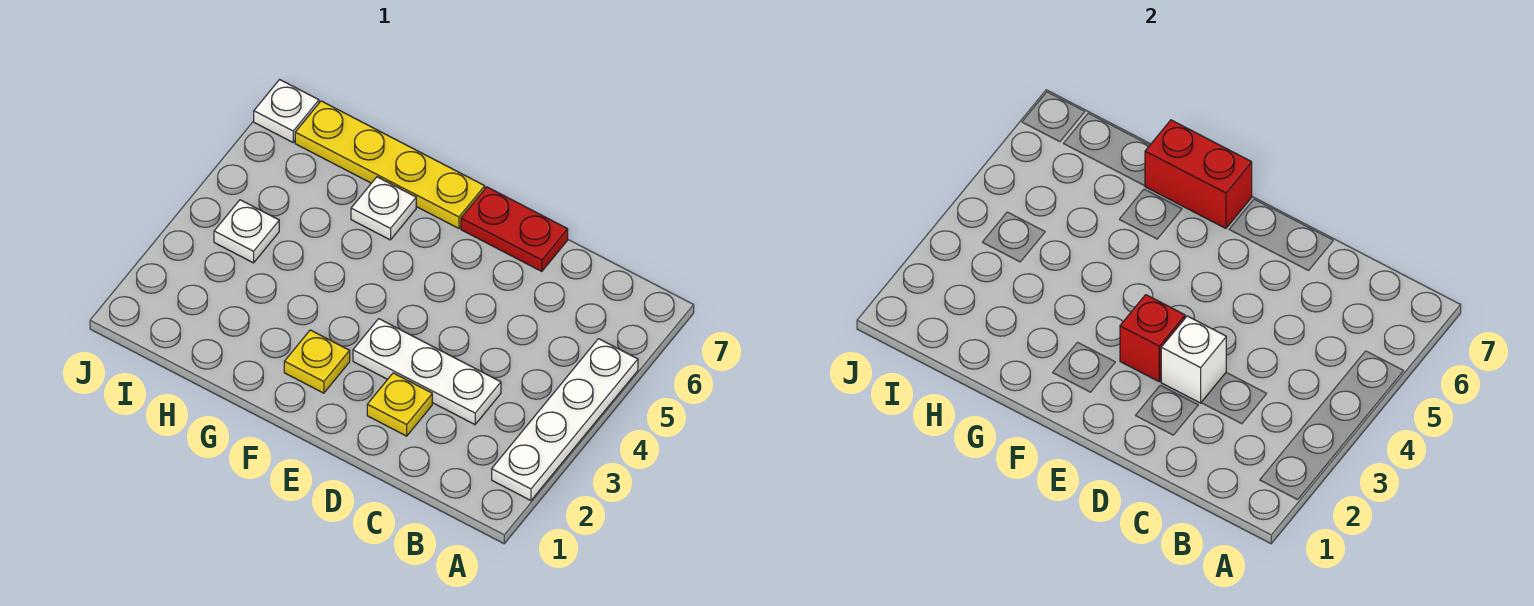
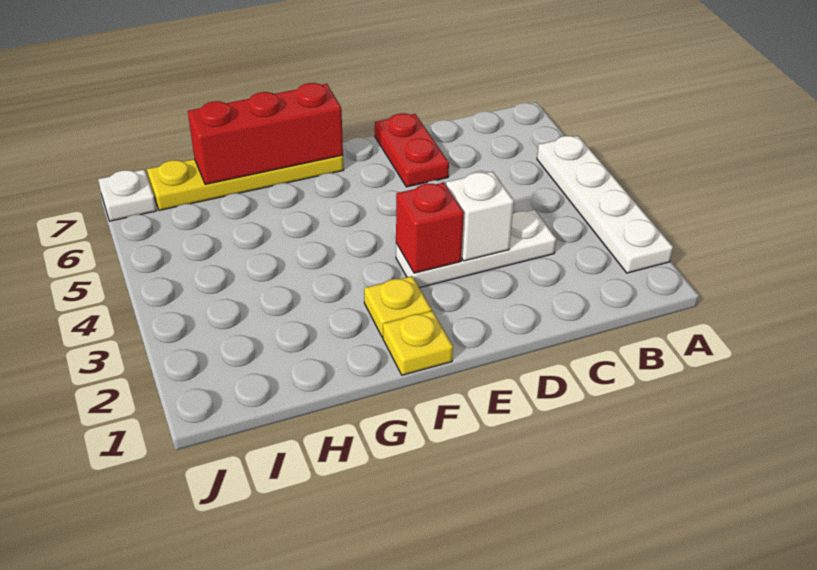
yellow 1x1 plate [367,373,432,436] -> yellow 1x1 plate moved to [383,311,453,375]
red 1x2 plate [461,187,568,271] -> red 1x2 plate turned to [375,113,449,187]
red 1x2 brick [1145,120,1252,228] -> red 1x3 brick [188,83,343,185]
white 1x1 plate [351,177,416,240] -> none
white 1x1 plate [214,200,279,263] -> none

